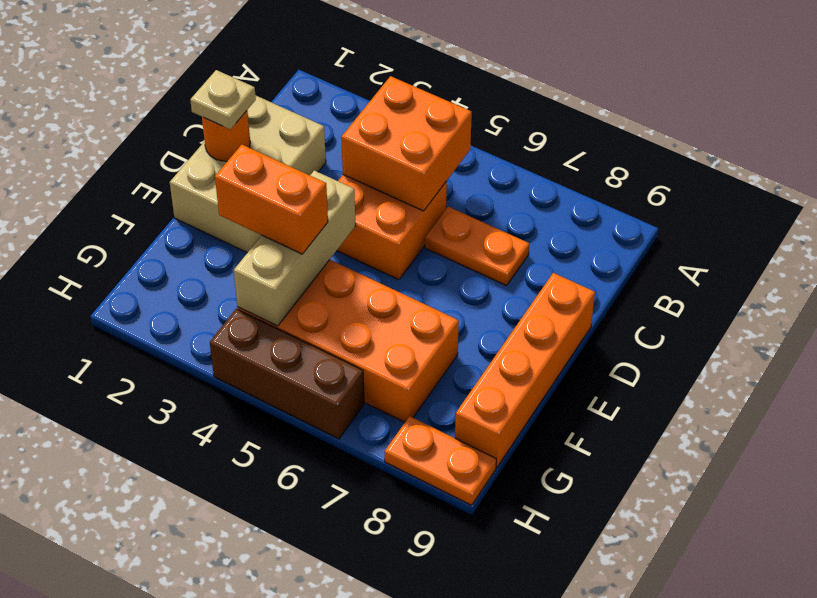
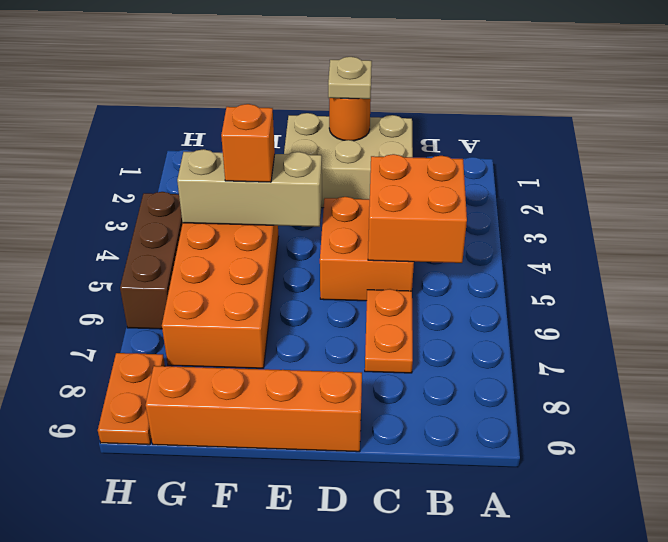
orange 1x2 brick [215,145,328,254] -> orange 1x1 brick [221,104,275,182]

